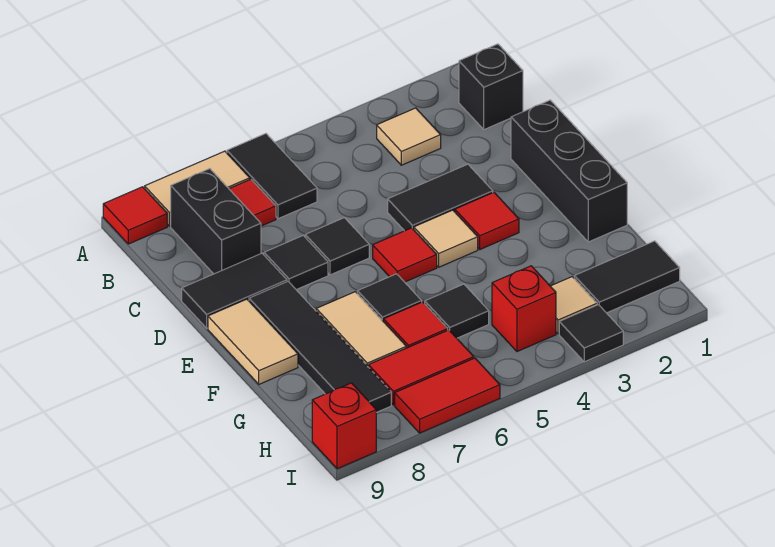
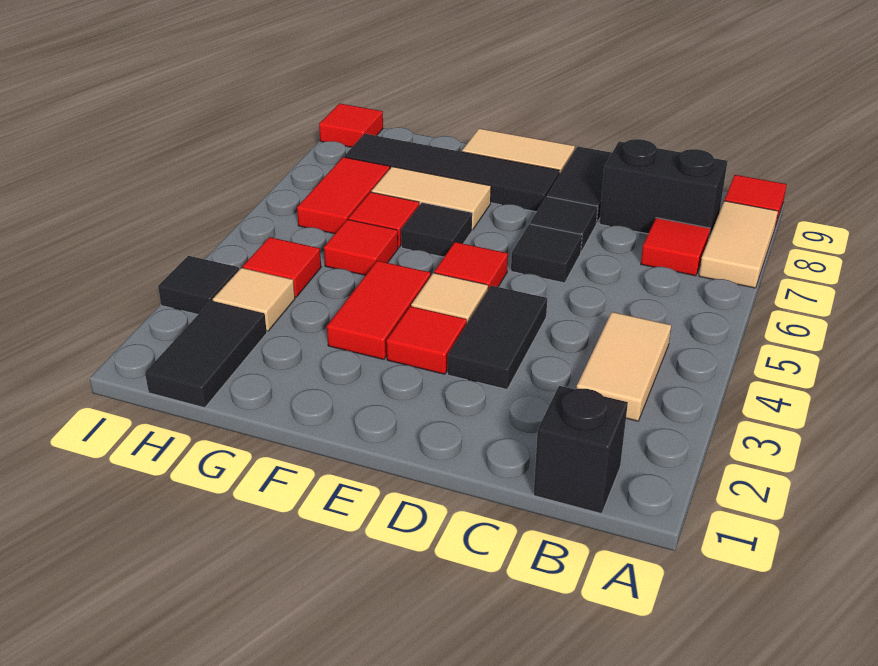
black 1x2 tile [227,134,317,219] -> none
tan 1x1 tile [377,108,441,165] -> tan 1x2 tile [577,312,671,421]
black 1x3 brick [511,100,627,242] -> none
black 1x1 tile [425,284,489,338] -> red 1x1 tile [324,220,398,275]
red 1x1 brick [492,266,556,352] -> red 1x1 tile [243,237,321,297]
red 1x2 tile [395,358,500,433] -> red 1x2 tile moved to [327,261,431,359]
red 1x1 brick [312,383,376,469] -> red 1x1 tile [319,103,383,147]

